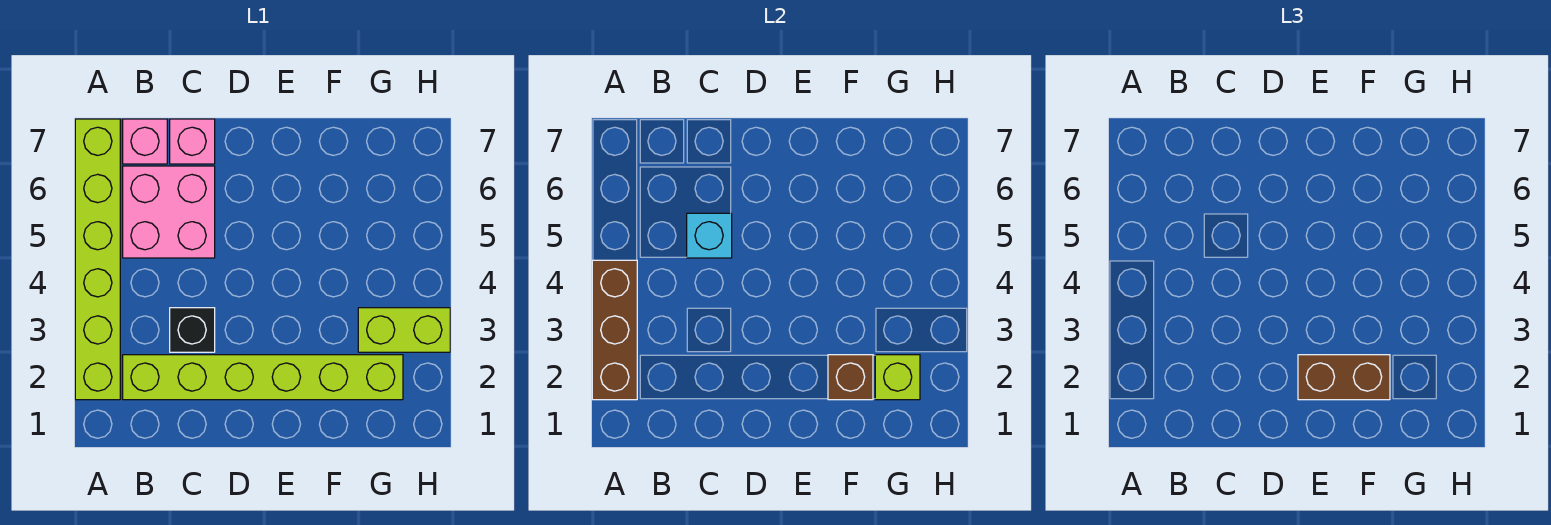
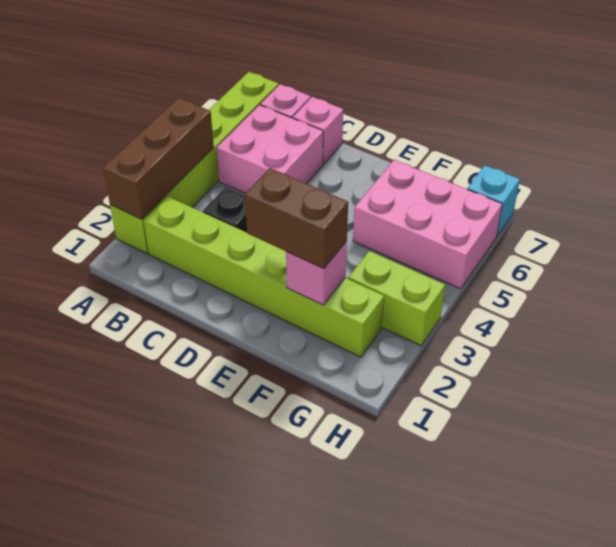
cyan 1x1 brick [687,213,732,258] -> cyan 1x1 brick moved to [467,165,520,236]
brown 1x1 brick [828,355,873,400] -> pink 1x1 brick [286,242,347,305]
none -> pink 2x3 brick [353,160,502,289]
lime 1x1 brick [875,355,920,400] -> none

